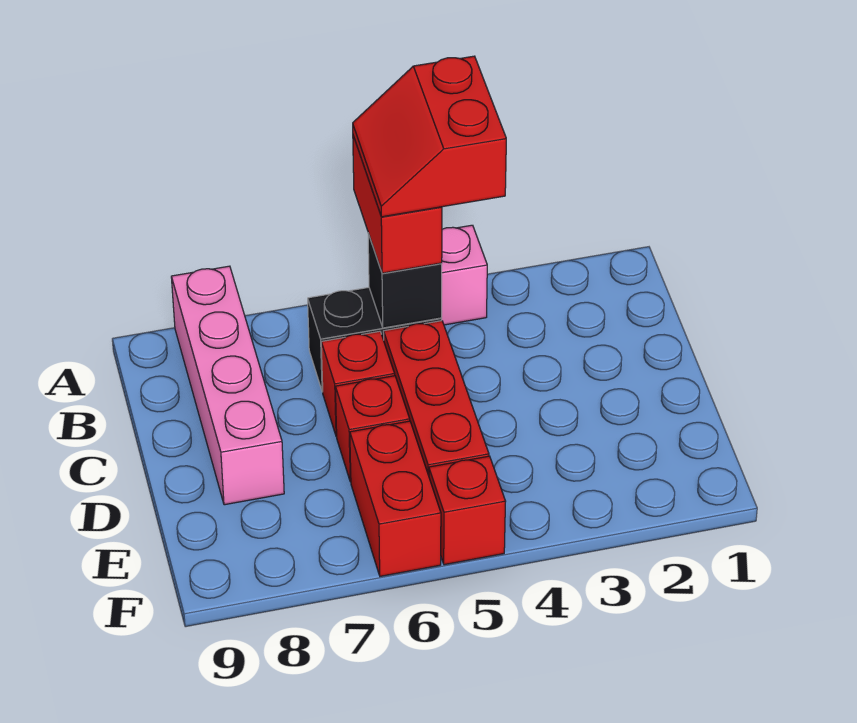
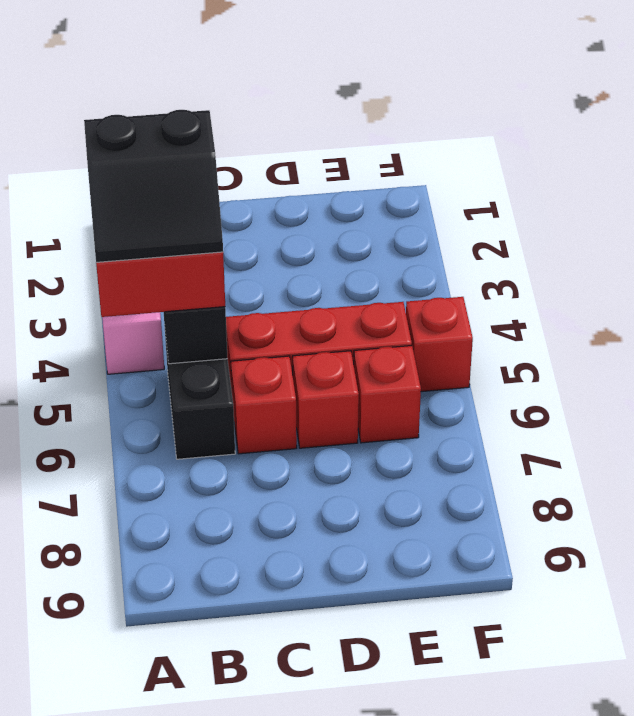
red 2x2 slope [353,56,506,217] -> black 2x2 slope [84,110,223,262]
pink 1x4 brick [171,266,284,505] -> none
red 1x2 brick [350,421,441,576] -> red 1x1 brick [354,346,421,443]

